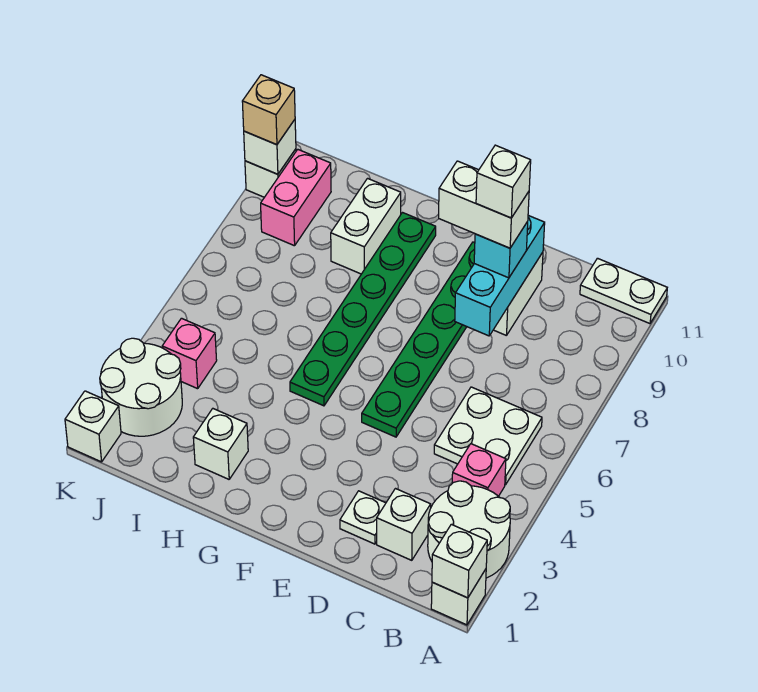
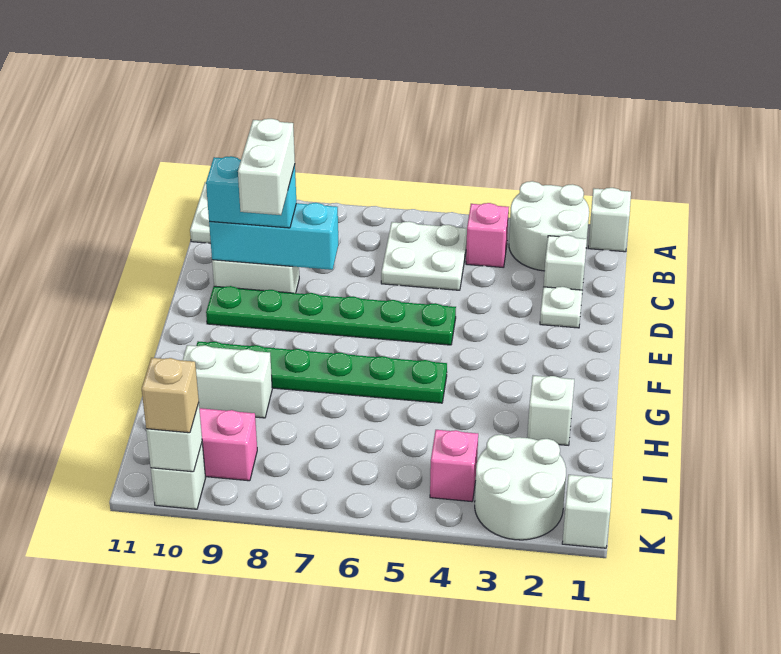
white 1x1 brick [432,524,487,598] -> none
cyan 1x1 brick [474,222,528,278] -> cyan 1x2 brick [206,156,296,228]
white 1x1 brick [476,145,531,218] -> none

